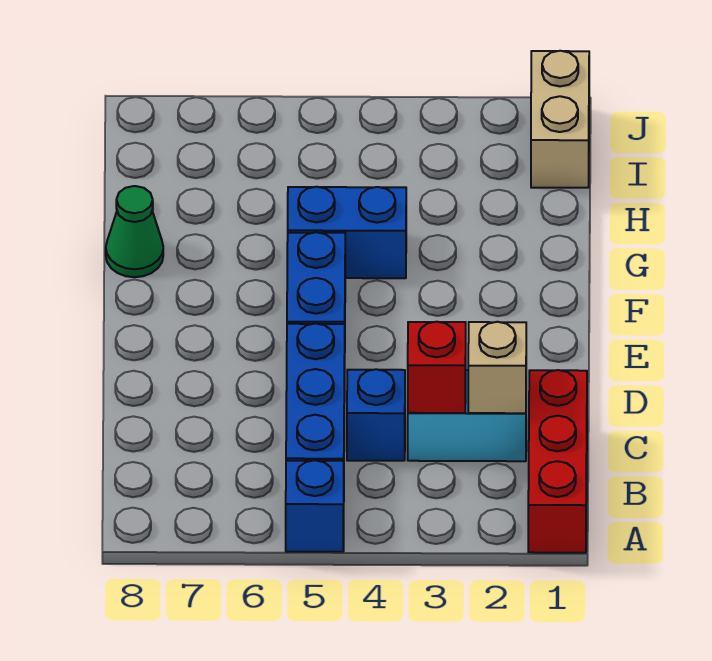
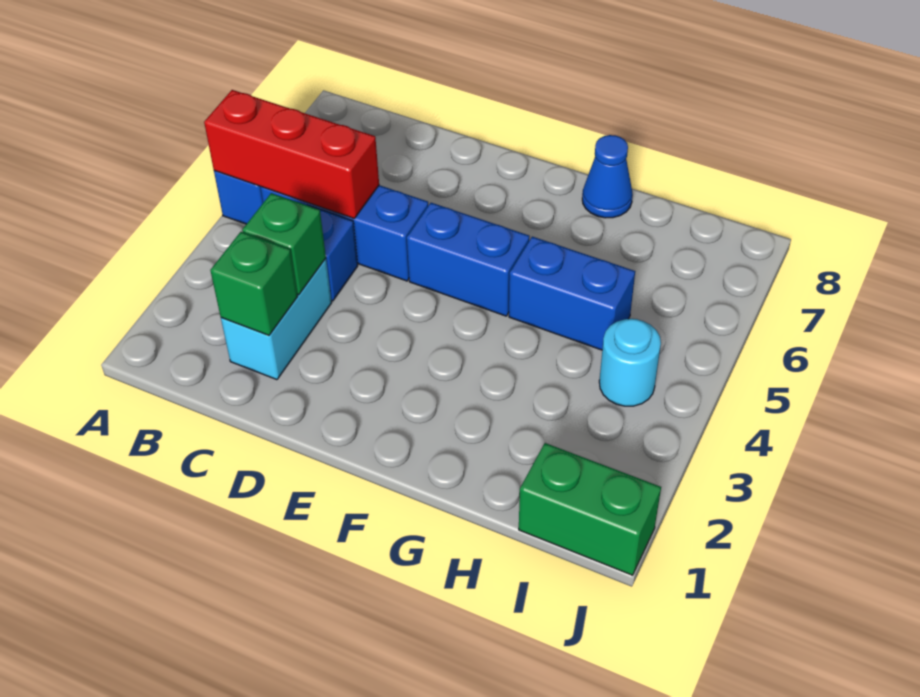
red 1x3 brick [528,370,587,553] -> red 1x3 brick moved to [204,90,379,218]
tan 1x1 brick [468,322,526,413] -> green 1x1 brick [210,232,297,336]
red 1x1 brick [408,322,466,413] -> green 1x1 brick [242,193,326,295]
blue 1x2 brick [288,187,406,278] -> blue 1x2 brick turned to [509,237,635,350]
green 1x1 cone [106,186,163,277] -> blue 1x1 cone [582,135,633,218]
tan 1x2 brick [531,51,589,188] -> green 1x2 brick [519,443,661,575]
none -> cyan 1x1 round brick [599,319,661,406]

